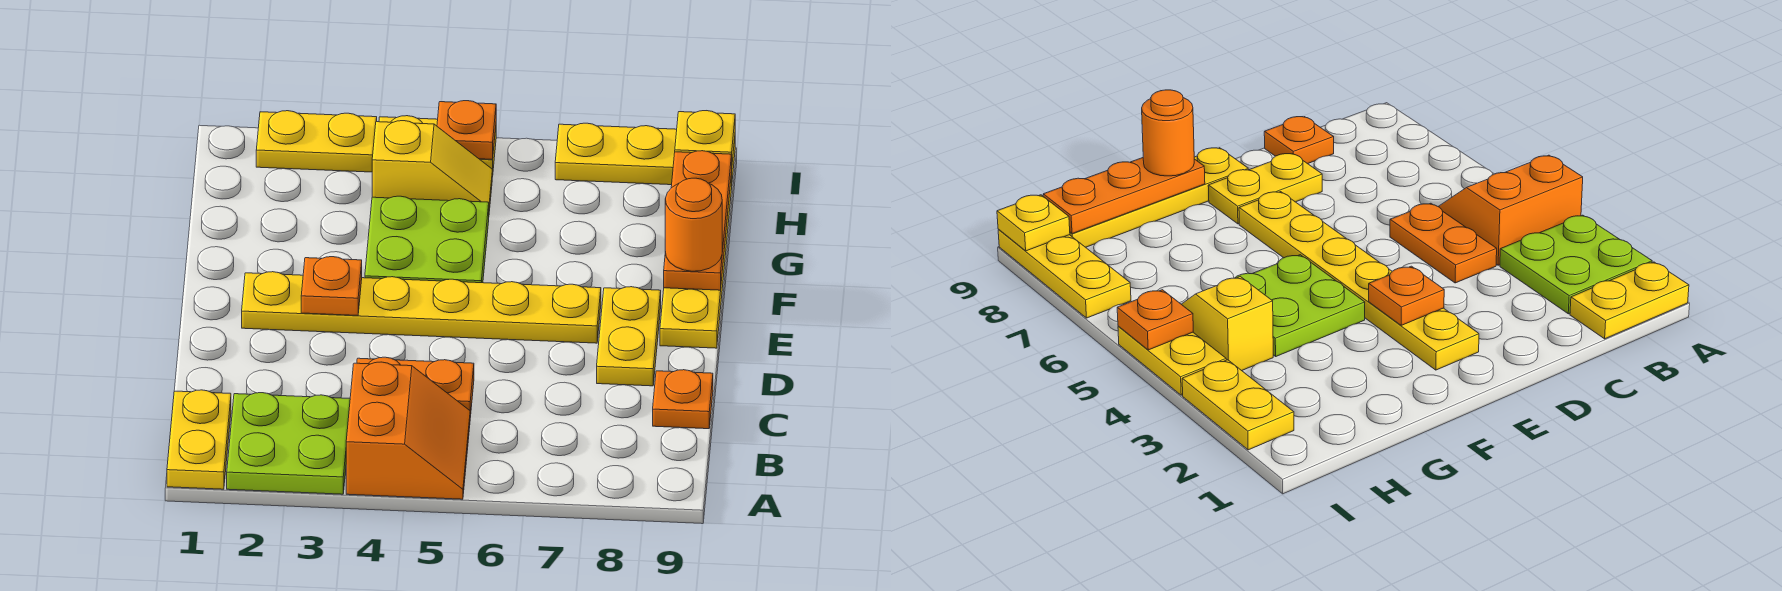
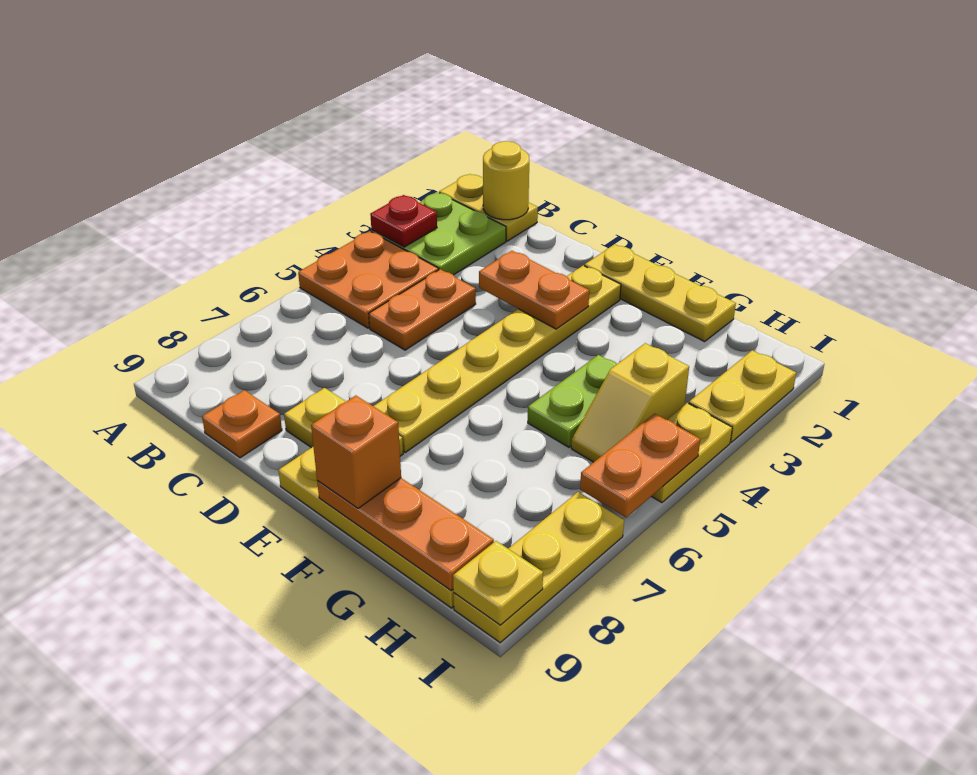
none -> red 1x1 plate [370,195,437,247]
orange 2x2 slope [346,362,470,499] -> orange 2x2 plate [298,231,439,328]
none -> yellow 1x1 round brick [483,141,529,220]
none -> yellow 1x3 plate [585,244,736,342]
orange 1x1 plate [301,257,362,316] -> orange 1x2 plate [479,251,589,329]
lime 2x2 plate [365,196,489,283] -> lime 1x2 plate [528,355,617,447]
orange 1x1 round brick [665,178,722,271] -> orange 1x1 brick [311,395,401,508]
orange 1x1 plate [437,101,496,159] -> orange 1x2 plate [580,414,700,517]

